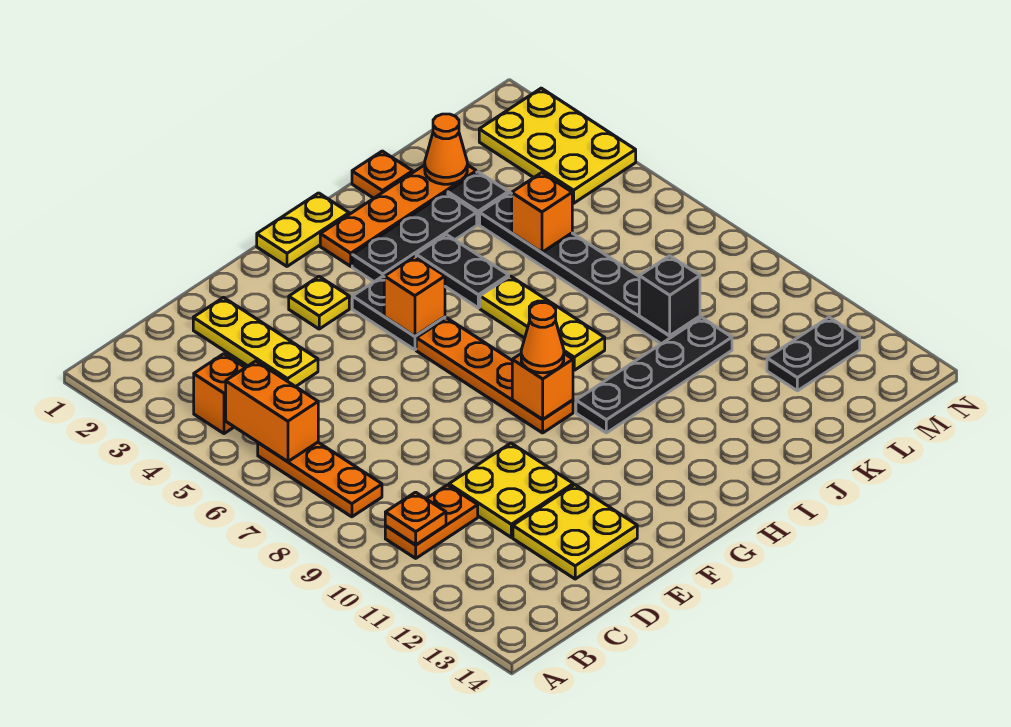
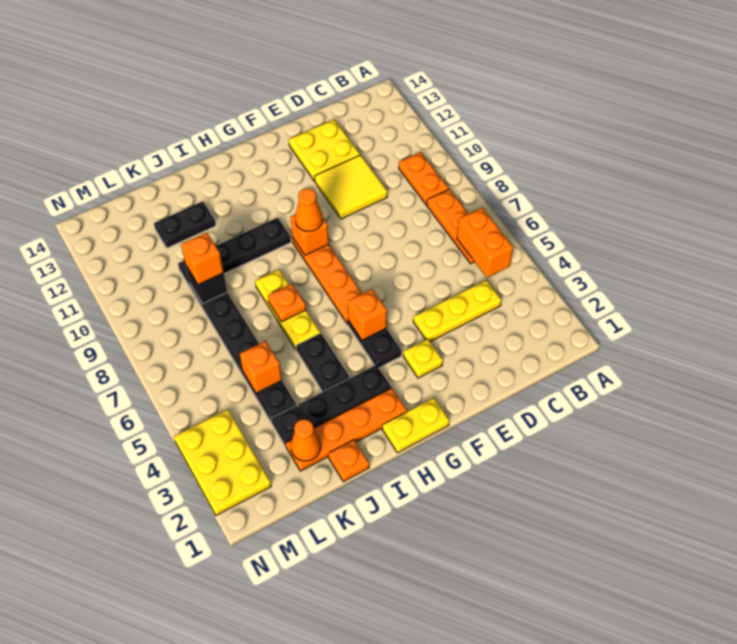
orange 1x1 brick [194,354,245,434] -> orange 1x1 brick moved to [181,232,224,285]
orange 1x2 plate [385,485,478,558] -> orange 1x2 plate turned to [399,152,449,205]
orange 1x1 plate [385,492,446,545] -> orange 1x1 plate moved to [268,284,306,322]
yellow 1x3 plate [193,297,318,387] -> yellow 1x3 plate turned to [413,280,502,342]
yellow 2x2 plate [449,443,573,537] -> yellow 2x2 tile [315,155,387,219]
black 1x2 plate [767,317,860,391] -> black 1x2 plate moved to [154,201,216,248]

